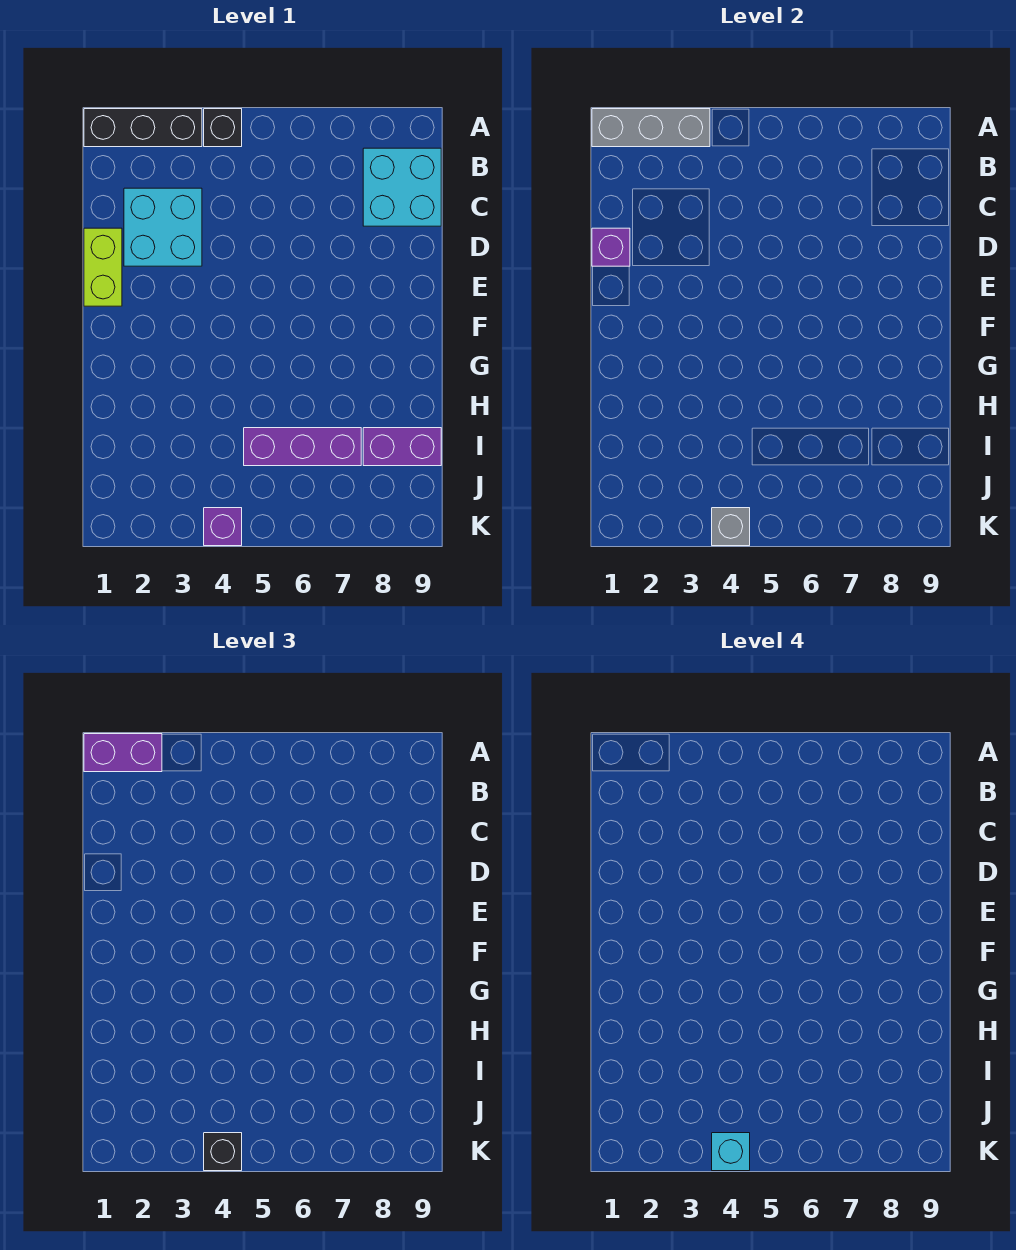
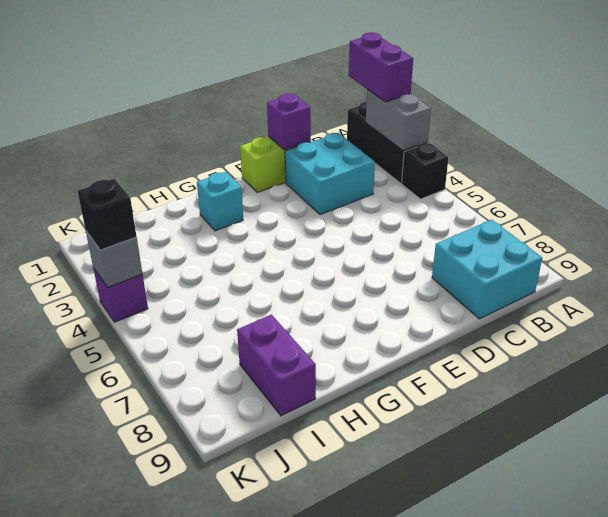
grey 1x3 brick [592,109,710,147] -> grey 1x2 brick [366,90,431,151]
purple 1x3 brick [244,428,361,466] -> none
cyan 1x1 brick [712,1133,750,1171] -> cyan 1x1 brick moved to [197,172,243,231]

